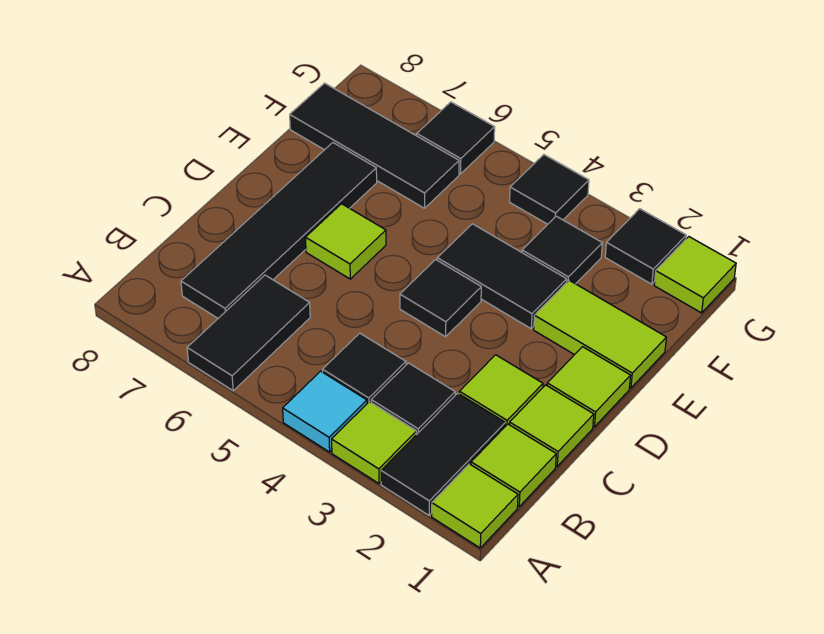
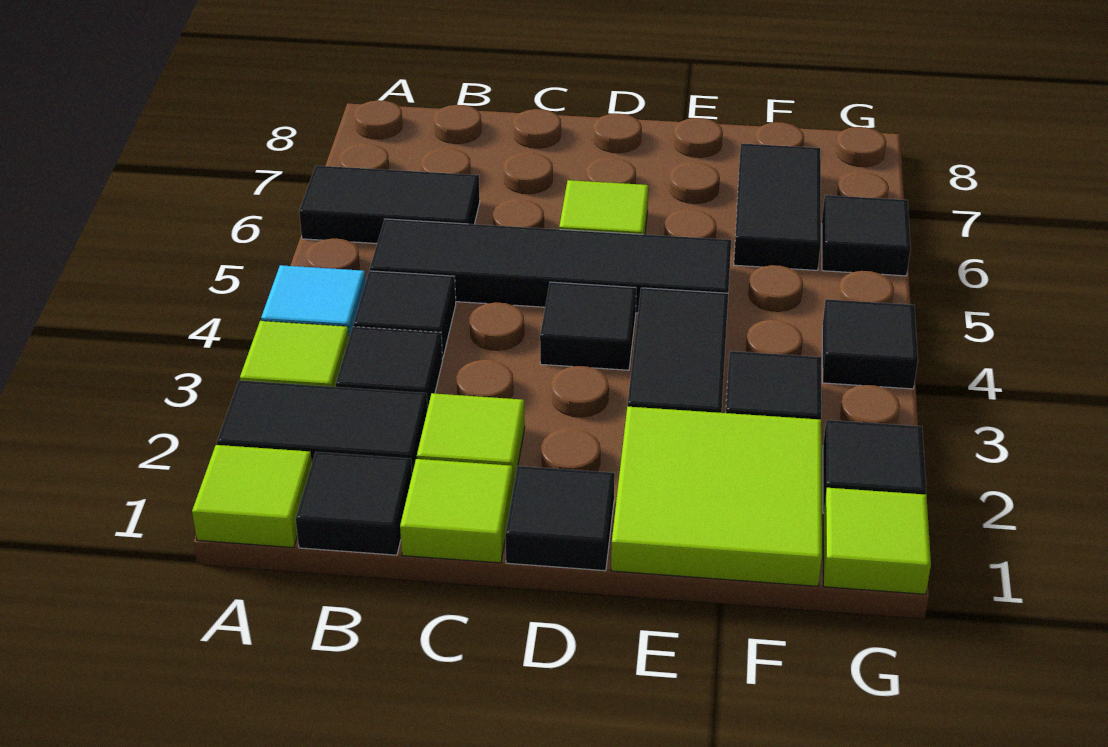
lime 1x1 tile [471,424,556,507] -> black 1x1 tile [296,452,412,555]
black 1x4 tile [181,143,377,318] -> black 1x4 tile moved to [370,219,731,313]
lime 1x1 tile [547,347,631,427] -> black 1x1 tile [505,466,615,571]
lime 1x2 tile [534,280,666,388] -> lime 2x2 tile [611,407,822,586]
black 1x3 tile [290,83,459,208] -> black 1x2 tile [734,144,821,270]

